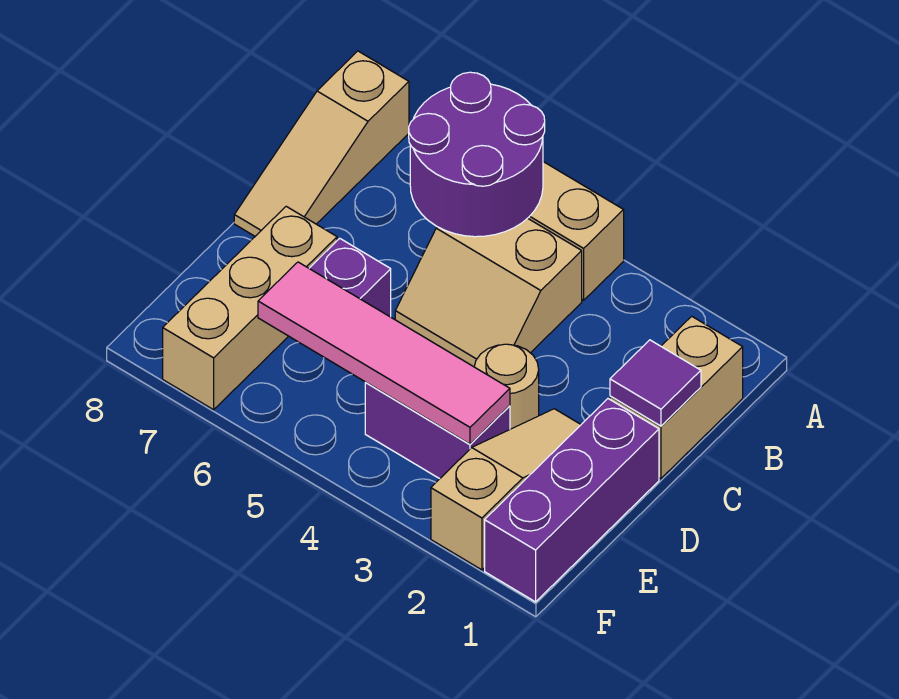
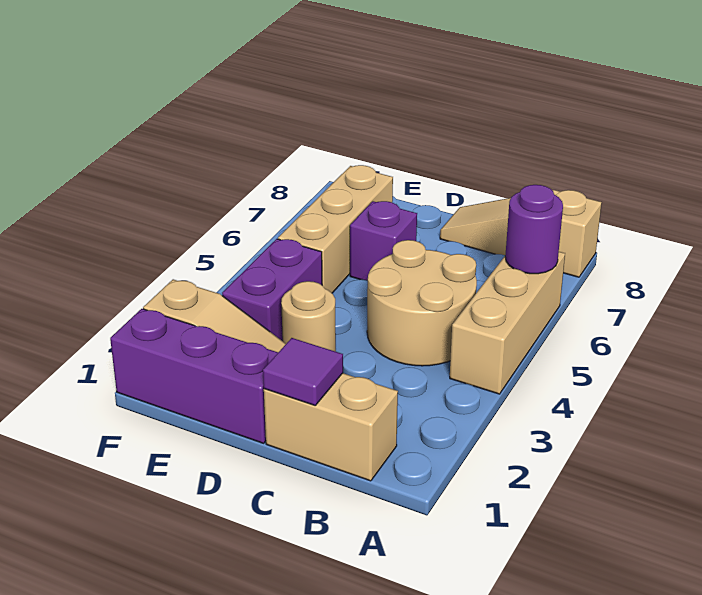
purple 2x2 round brick [409,72,545,237] -> purple 1x1 round brick [505,185,563,274]
tan 2x2 slope [395,218,582,367] -> tan 2x2 round brick [367,240,477,366]
tan 1x3 brick [163,206,337,410] -> tan 1x3 brick turned to [278,165,393,293]
pink 1x4 tile [258,262,510,444] -> none

